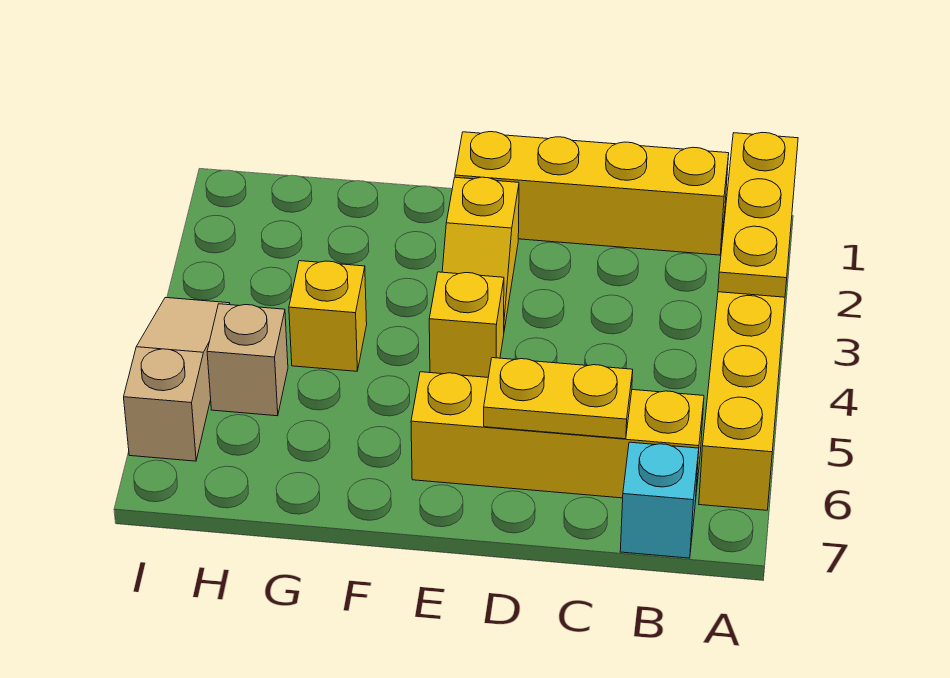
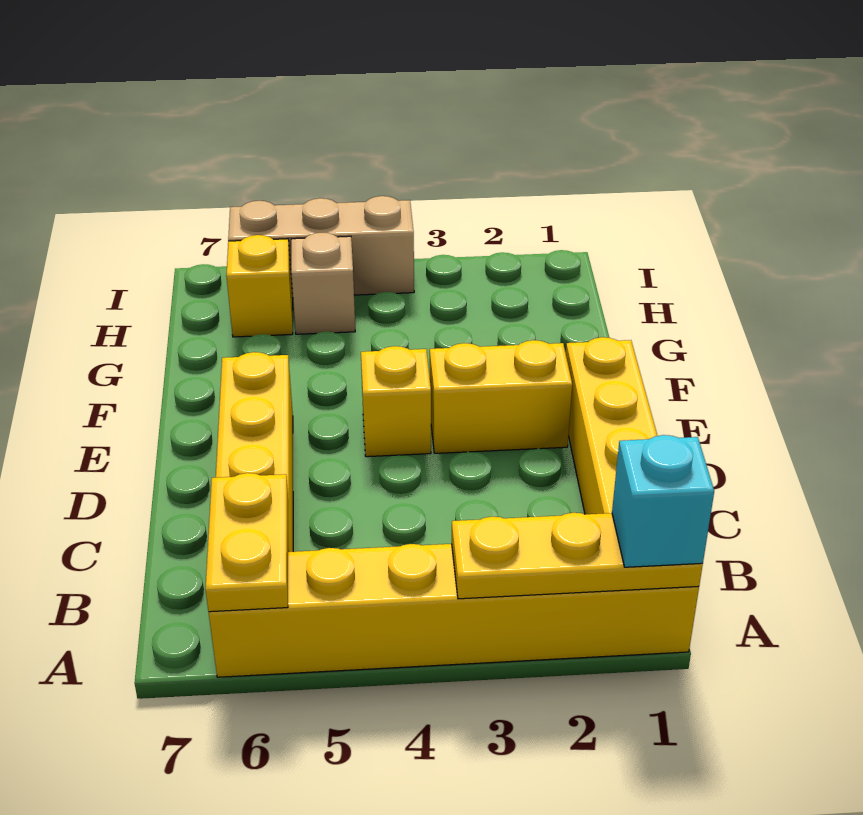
cyan 1x1 brick [620,442,699,558] -> cyan 1x1 brick moved to [612,435,714,567]
yellow 1x2 plate [484,358,633,439] -> yellow 1x2 plate moved to [205,473,288,612]
yellow 1x2 slope [442,177,519,330] -> yellow 1x2 brick [430,340,572,453]
yellow 1x1 brick [289,261,367,371] -> yellow 1x1 brick moved to [226,235,293,337]
tan 1x3 slope [124,298,230,461] -> tan 1x3 brick [228,196,414,298]

